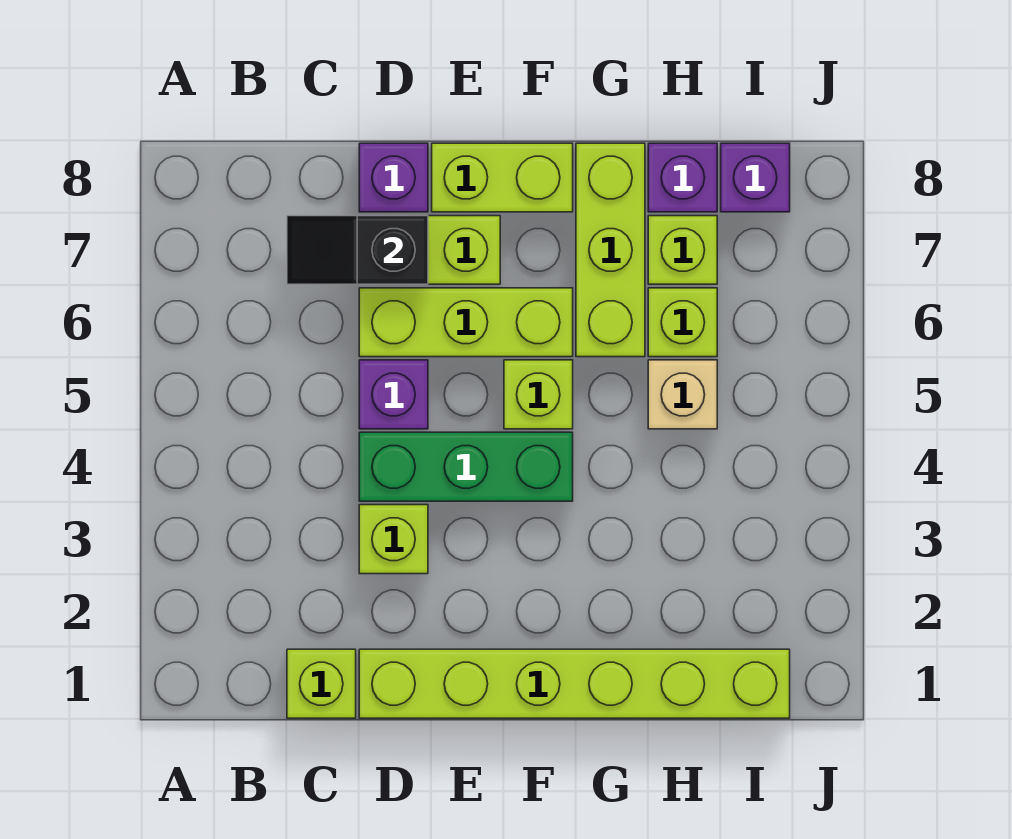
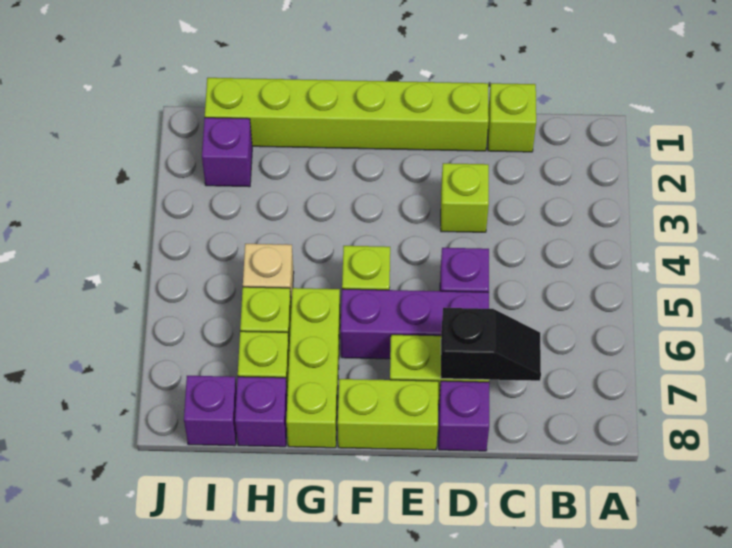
green 1x3 brick [359,432,573,501] -> none
lime 1x3 brick [359,288,573,357] -> purple 1x3 brick [341,289,489,359]
none -> purple 1x1 brick [202,118,252,187]

